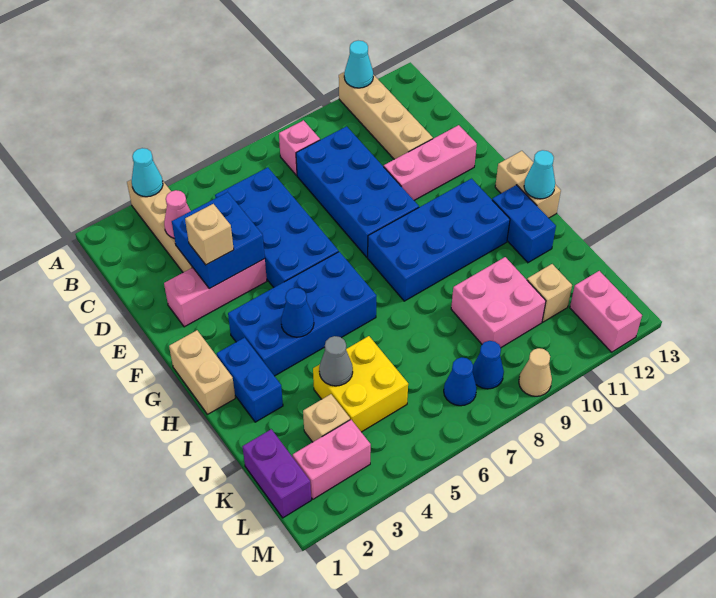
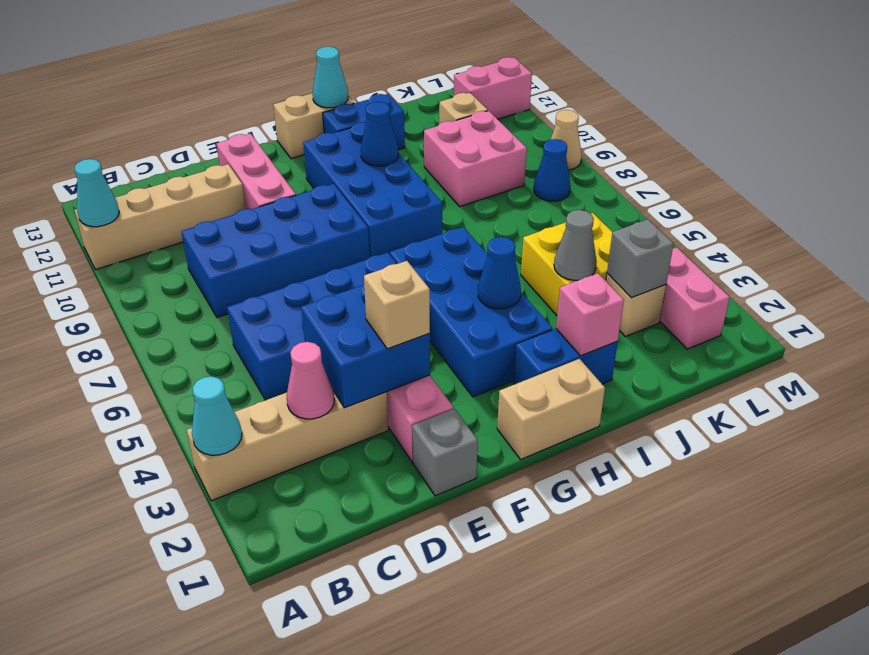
pink 1x1 brick [279,120,320,175] -> pink 1x1 brick moved to [556,273,624,356]
none -> grey 1x1 brick [412,409,478,496]
purple 1x2 brick [242,429,311,518] -> none
none -> grey 1x1 brick [607,219,674,298]
blue 1x1 cone [444,357,477,406] -> blue 1x1 cone moved to [361,102,398,166]

